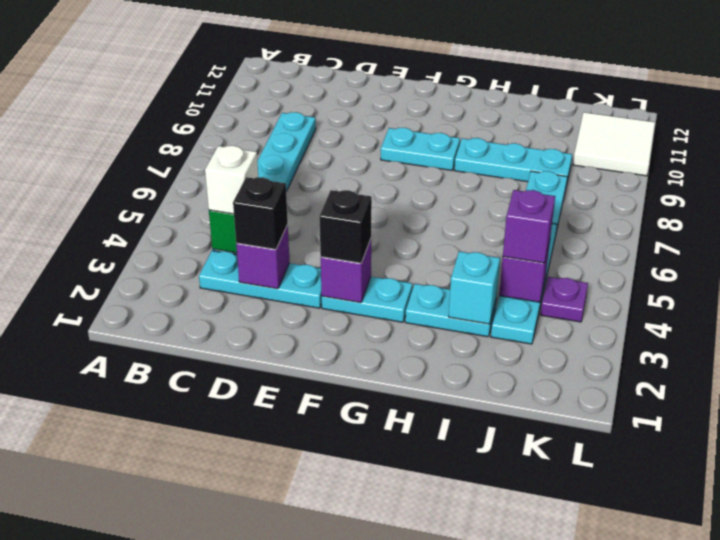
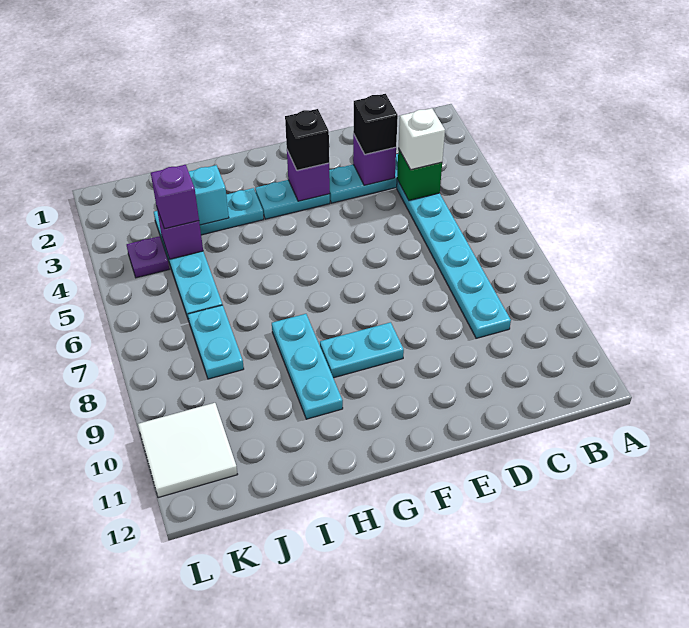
cyan 1x3 plate [454,138,572,186] -> cyan 1x3 plate turned to [272,314,343,419]

